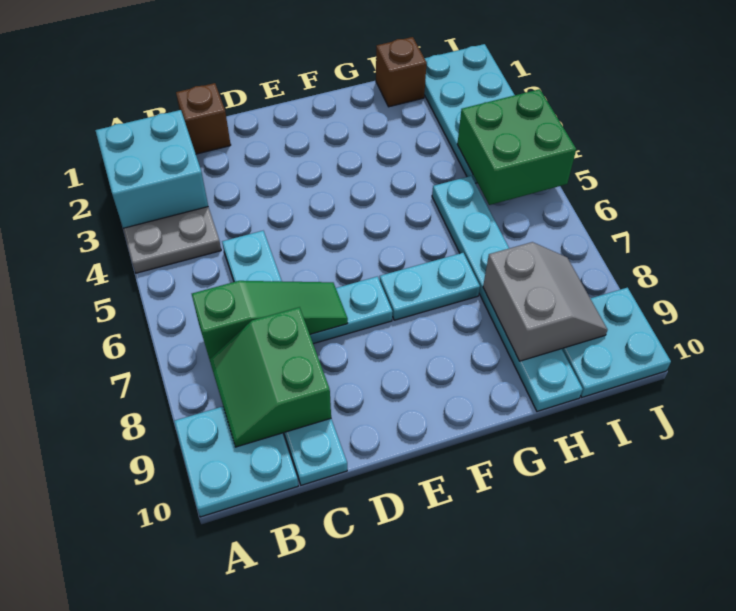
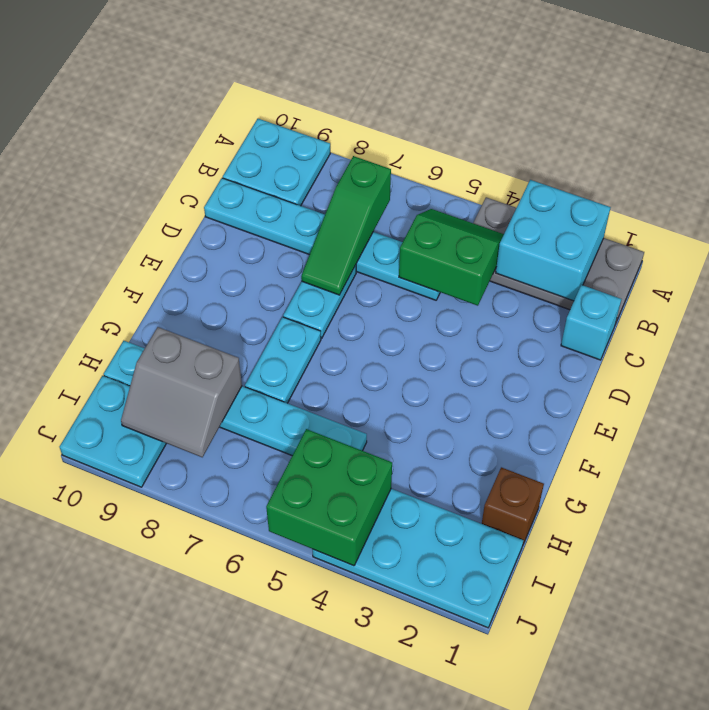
green 2x2 slope [210,307,331,447] -> green 2x2 slope moved to [399,209,504,306]
brown 1x1 brick [176,83,231,154] -> cyan 1x1 brick [561,285,621,360]

